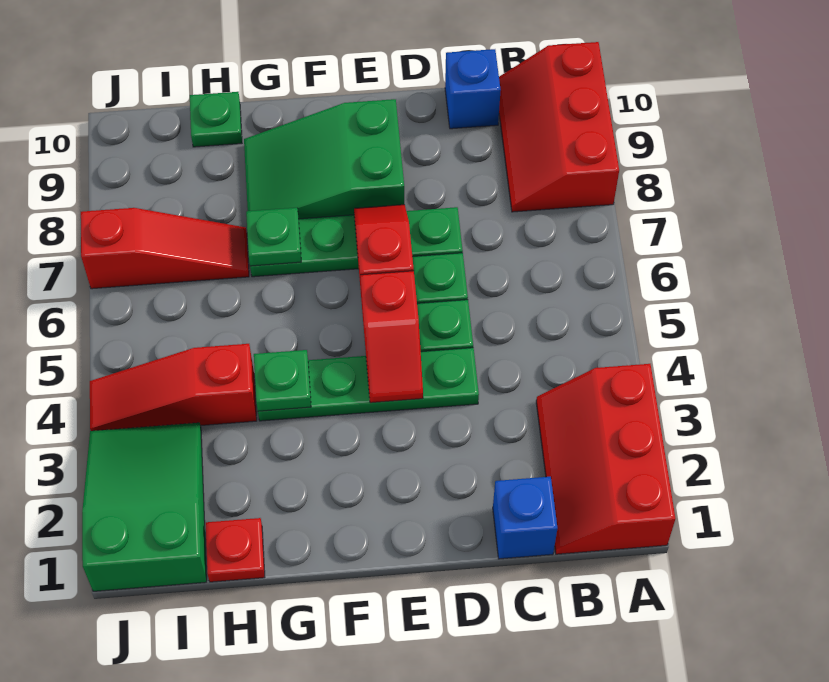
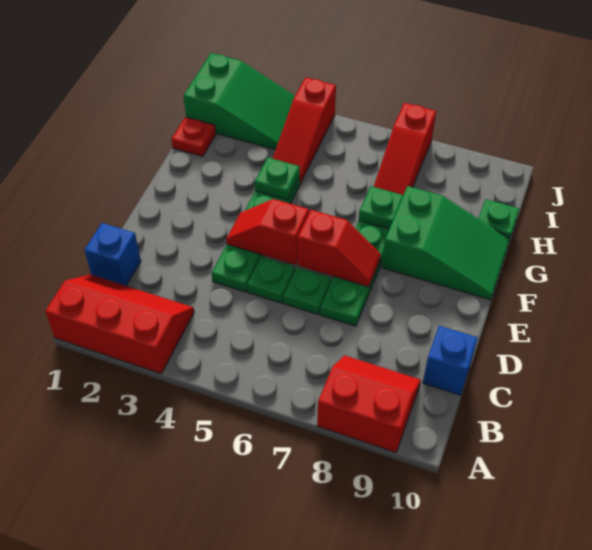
red 2x3 slope [499,42,619,212] -> red 2x2 slope [317,355,421,453]
green 2x3 slope [244,99,404,219] -> green 2x3 slope turned to [382,186,510,300]
red 1x3 slope [90,344,257,431] -> red 1x3 slope turned to [273,77,336,183]

